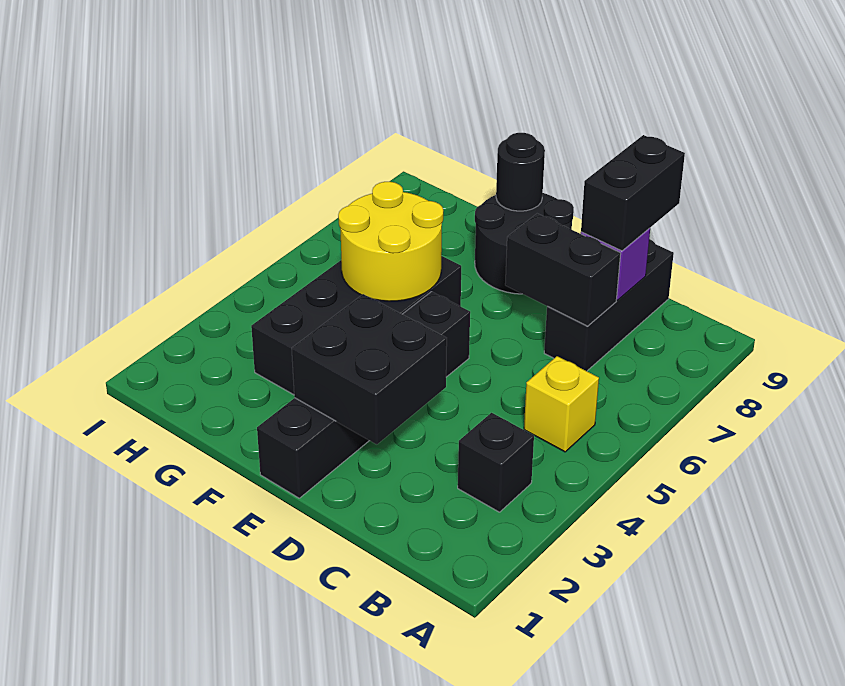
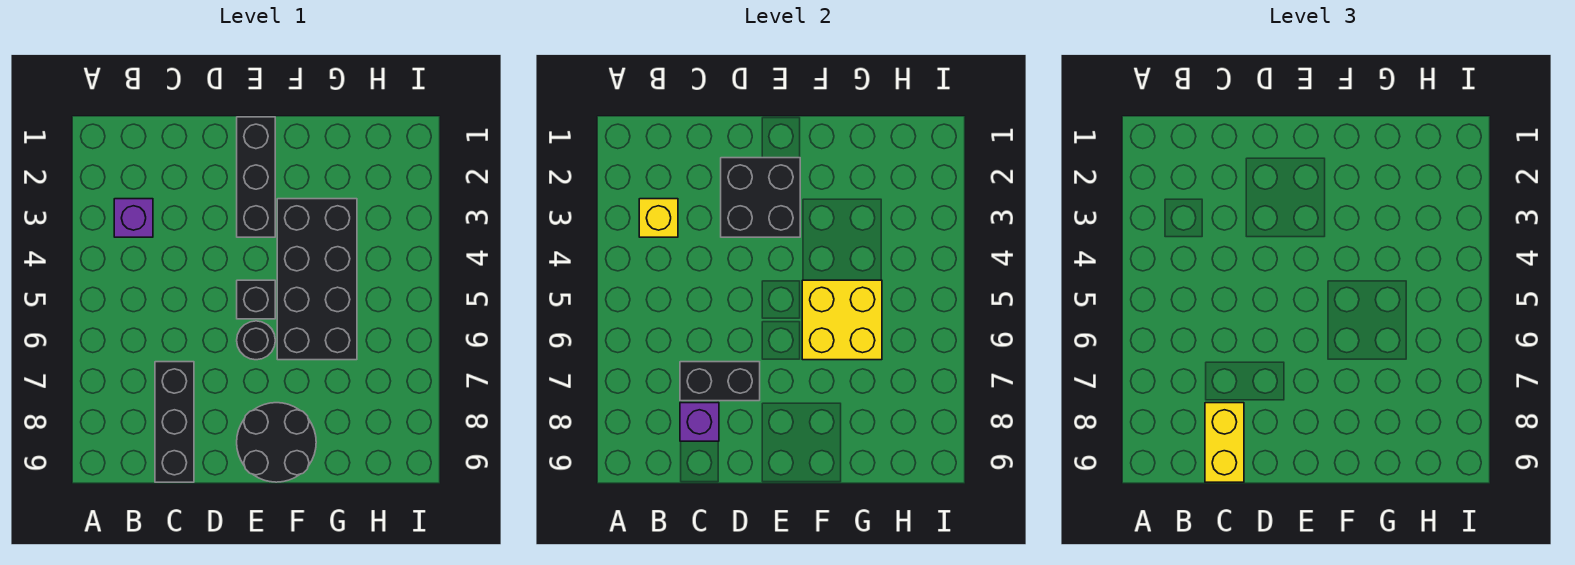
black 1x1 brick [458,413,534,512] -> purple 1x1 brick [114,199,153,237]
yellow 1x1 brick [524,356,599,452] -> yellow 1x1 brick moved to [639,199,678,237]
black 1x2 brick [581,135,685,251] -> yellow 1x2 brick [1205,403,1244,482]
yellow 2x2 round brick [338,182,443,301] -> yellow 2x2 brick [802,280,882,360]
black 1x1 round brick [496,133,545,211] -> black 1x1 round brick moved to [237,321,275,360]

